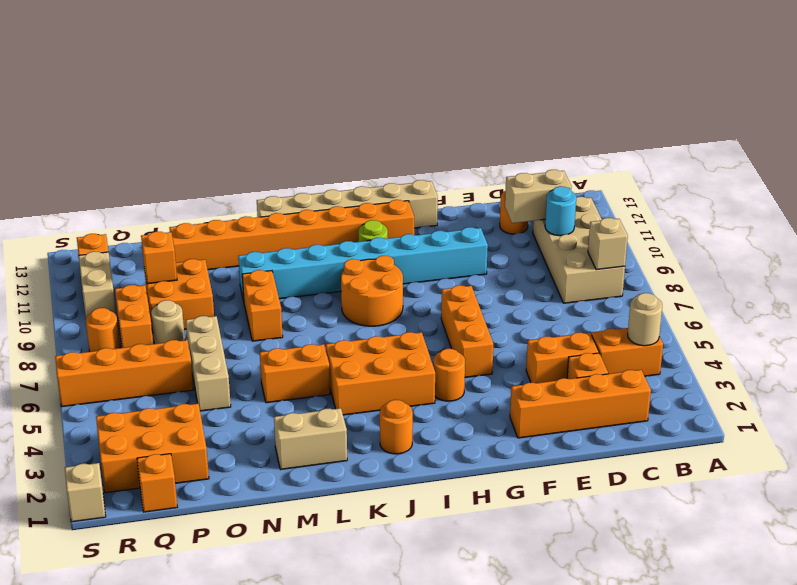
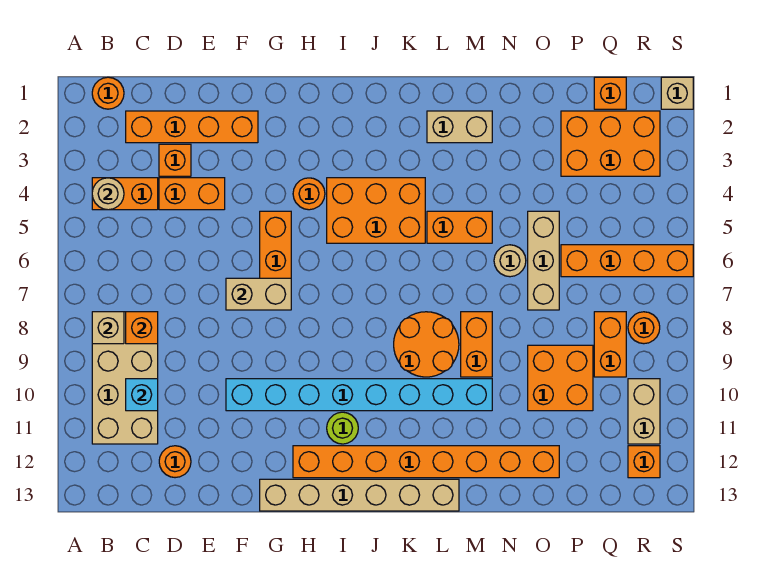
cyan 1x1 round brick [545,186,576,236] -> cyan 1x1 brick [126,379,158,411]
tan 1x2 brick [505,170,572,223] -> tan 1x2 brick moved to [226,278,291,310]
orange 2x2 round brick [341,256,403,326] -> orange 2x2 round brick moved to [394,312,459,377]
orange 1x1 round brick [380,400,413,454] -> orange 1x1 round brick moved to [92,77,124,109]
tan 1x1 round brick [151,300,185,344] -> tan 1x1 round brick moved to [494,245,526,277]
orange 1x1 brick [141,232,177,284] -> orange 1x1 brick moved to [126,312,158,344]

